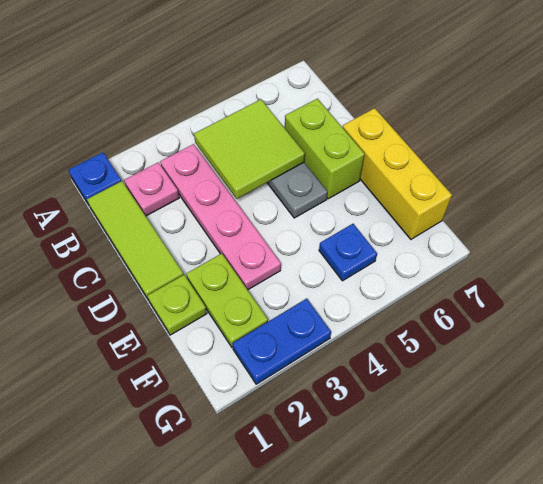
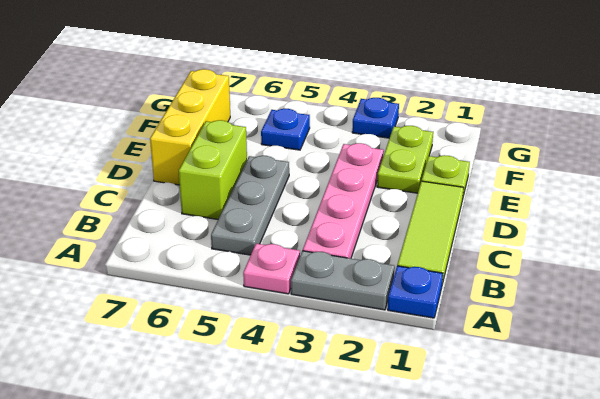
none -> grey 1x2 plate [291,251,395,310]
pink 1x1 plate [124,162,179,216] -> pink 1x1 plate moved to [243,243,300,294]
lime 2x2 tile [194,99,305,199] -> none
blue 1x2 plate [232,299,331,384] -> blue 1x1 plate [352,98,399,138]

